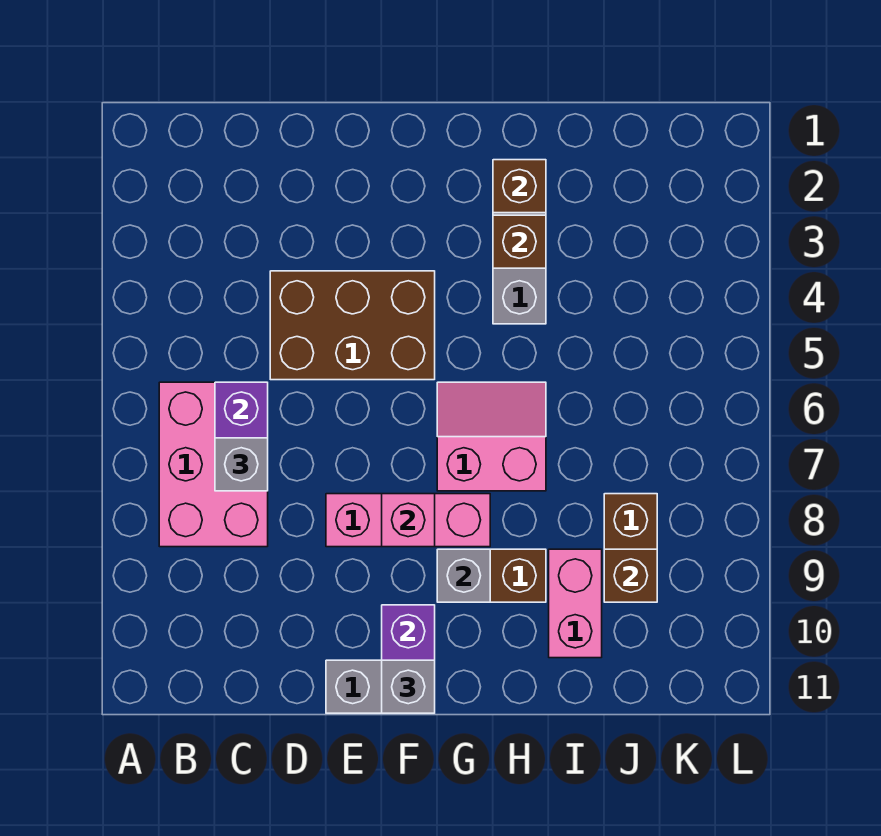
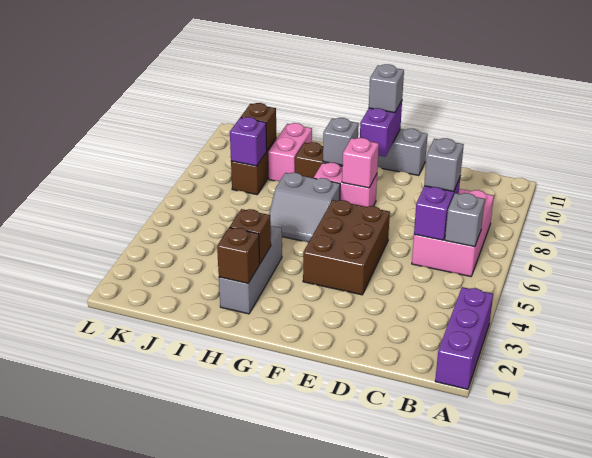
none -> purple 1x3 brick [435,287,493,389]
none -> grey 1x1 brick [445,193,485,247]
brown 2x3 brick [270,271,435,380] -> brown 2x3 brick turned to [303,200,390,295]
pink 1x3 brick [326,494,490,547] -> pink 1x2 brick [314,163,377,207]
pink 2x2 slope [437,382,546,491] -> grey 2x2 slope [269,173,340,242]
none -> purple 1x1 brick [230,117,267,166]

